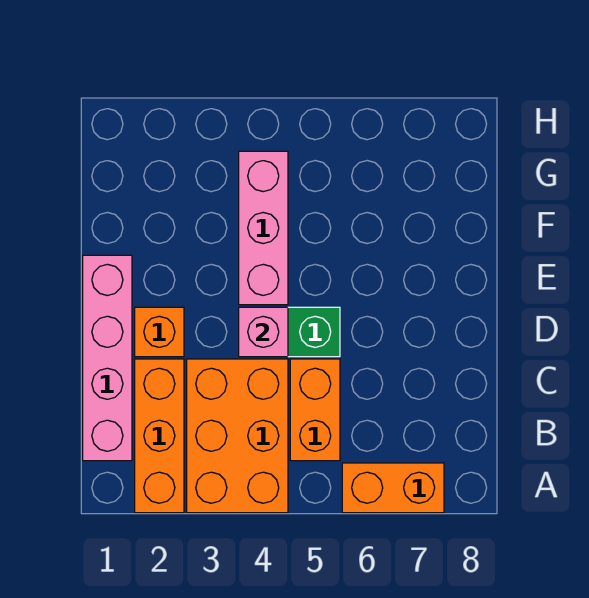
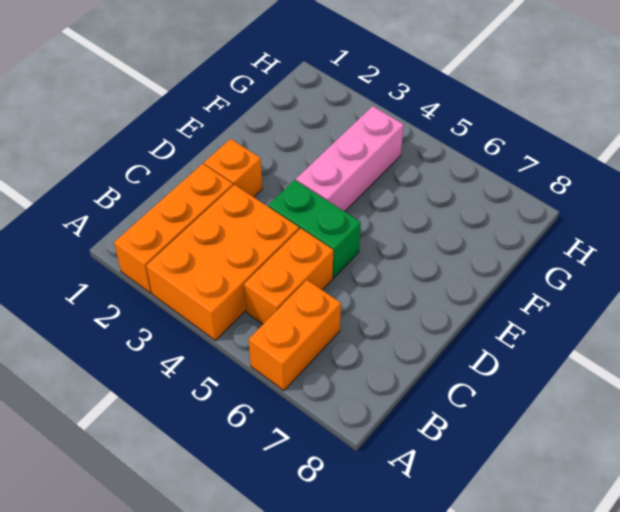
orange 1x2 brick [342,463,444,513] -> orange 1x2 brick turned to [249,280,341,391]
pink 1x4 brick [83,255,132,461] -> none
pink 1x1 brick [239,307,288,357] -> none

